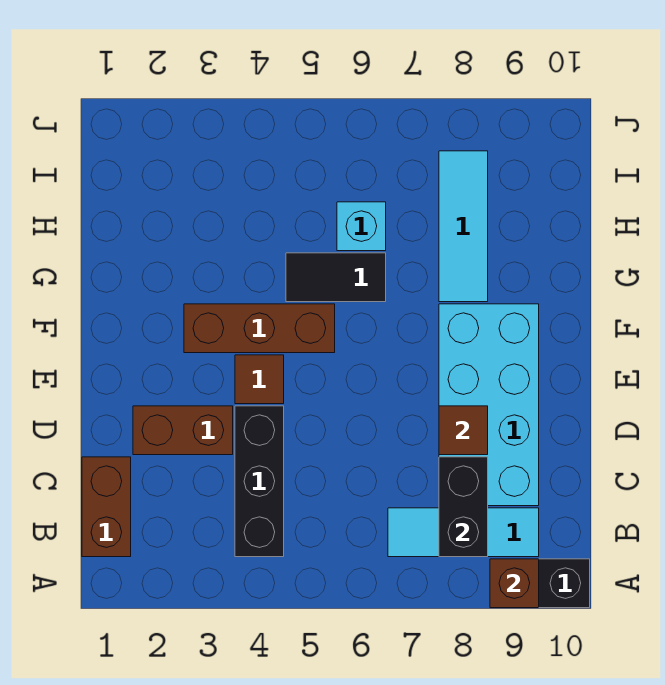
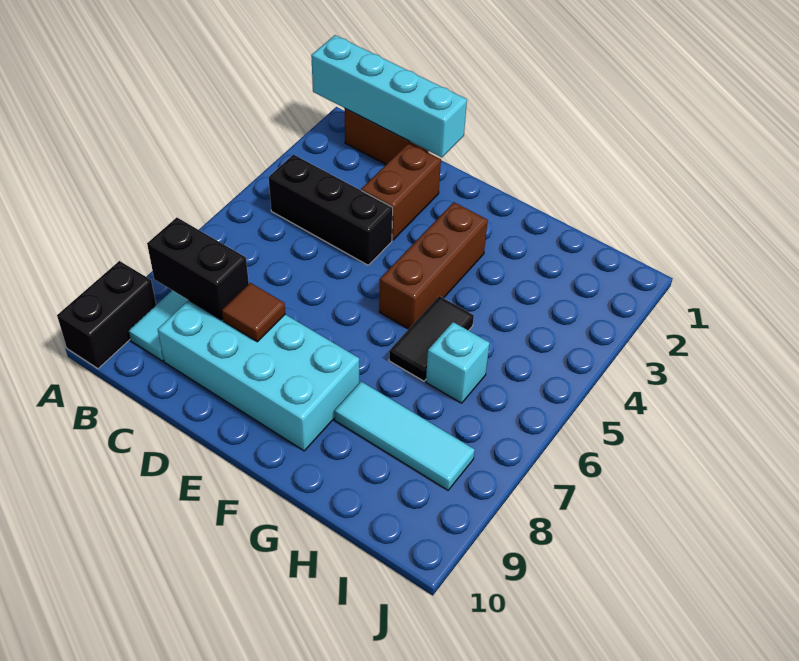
none -> cyan 1x4 brick [311,35,467,157]
brown 1x1 brick [490,559,539,608] -> none
brown 1x1 tile [235,355,284,404] -> none

